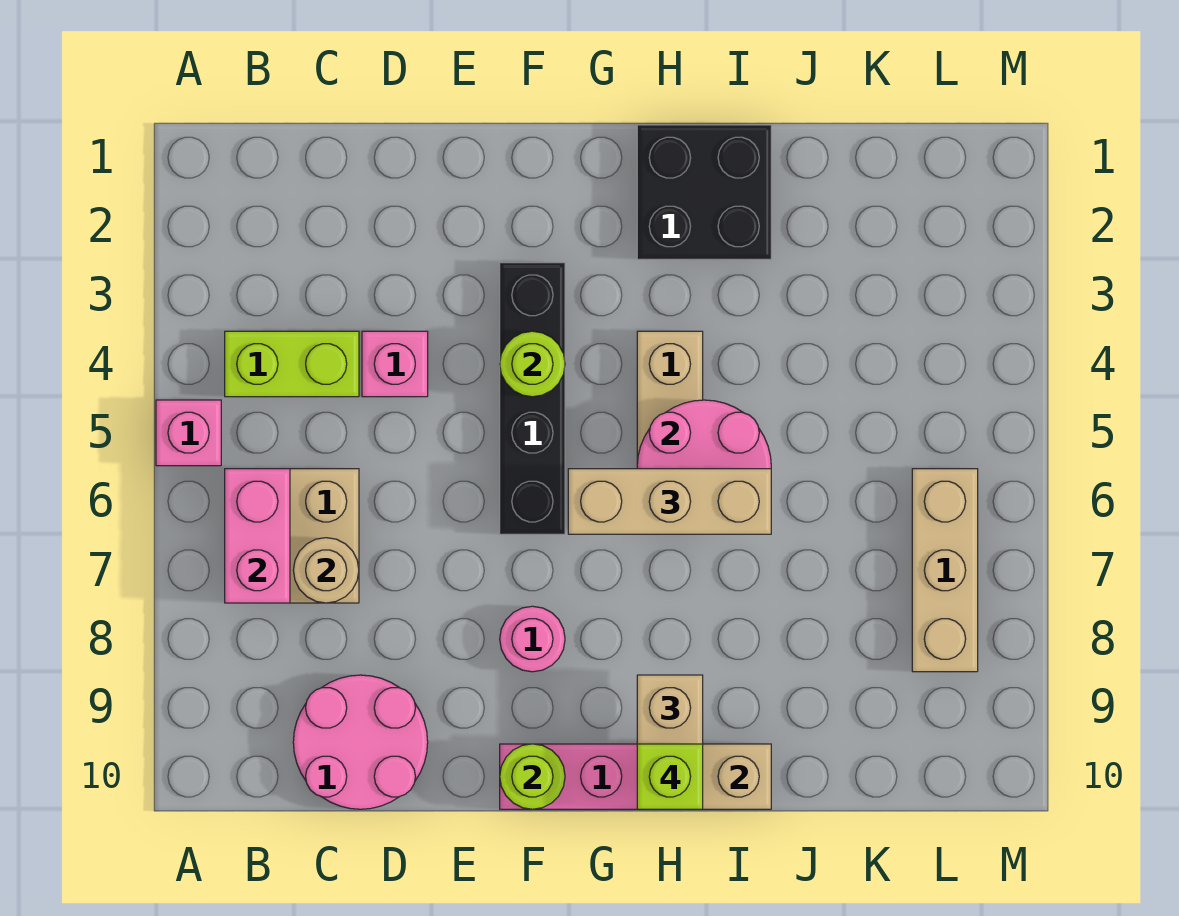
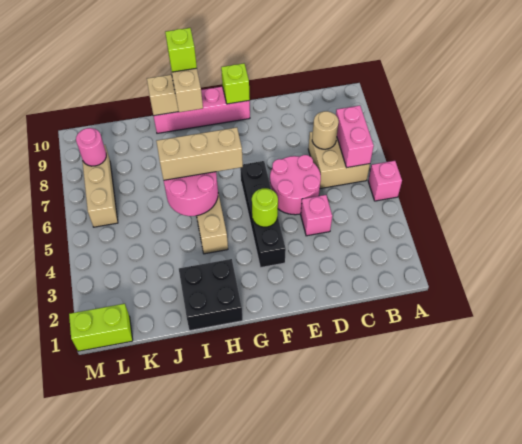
lime 1x2 brick [225,331,359,397] -> lime 1x2 brick moved to [69,304,133,351]
pink 2x2 round brick [293,675,428,809] -> pink 2x2 round brick moved to [270,155,321,215]
pink 1x1 round brick [500,606,565,672] -> pink 1x1 round brick moved to [76,128,106,166]
lime 1x1 round brick [500,744,565,809] -> lime 1x1 brick [221,63,250,104]

